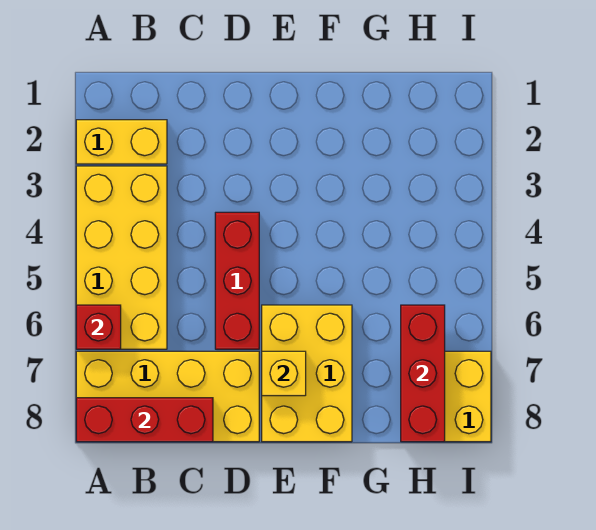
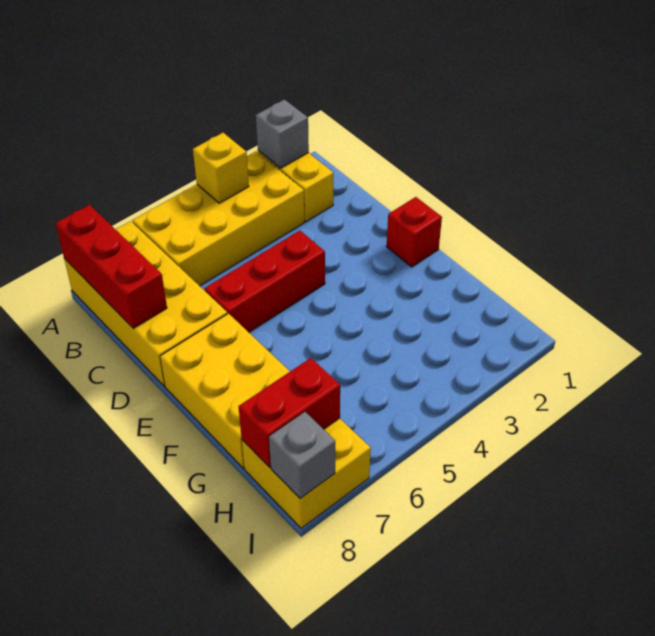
none -> grey 1x1 brick [256,100,309,168]
red 1x1 brick [76,305,121,349] -> red 1x1 brick moved to [387,197,442,267]
yellow 2x3 brick [262,305,352,442] -> yellow 2x3 brick turned to [160,314,290,468]
yellow 1x1 brick [262,351,306,396] -> yellow 1x1 brick moved to [193,133,249,203]
red 1x3 brick [401,305,445,442] -> red 1x2 brick [238,358,340,467]
none -> grey 1x1 brick [269,412,335,498]

